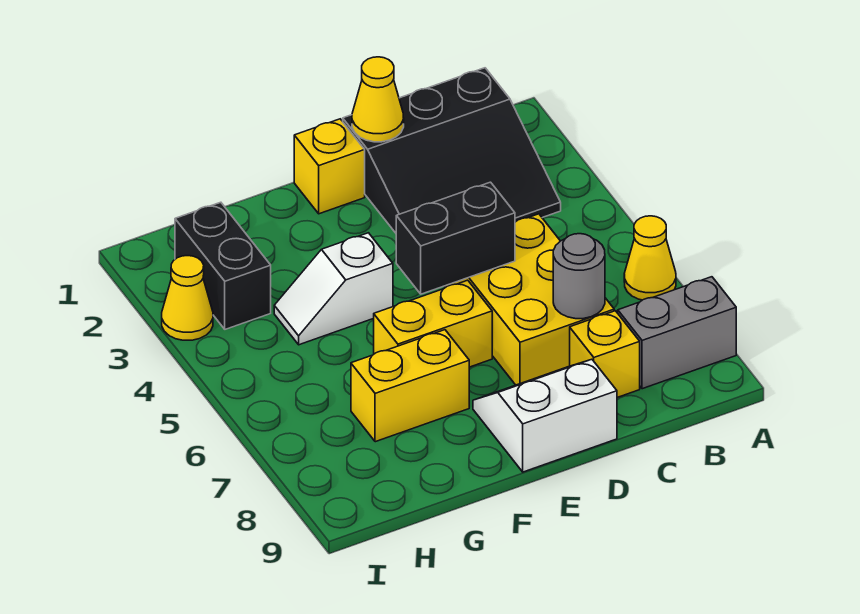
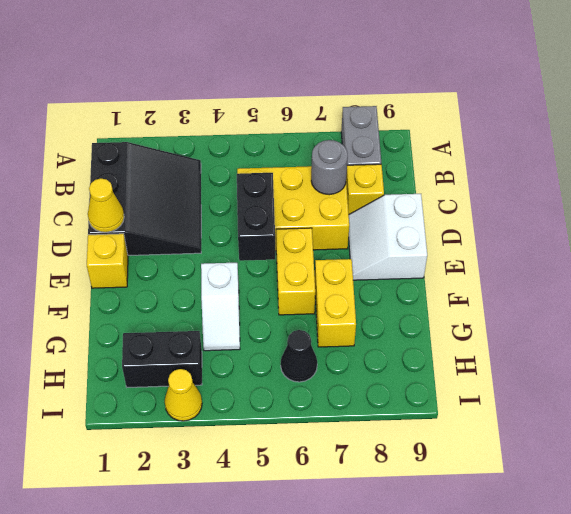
yellow 1x1 cone [624,216,676,300] -> none
none -> black 1x1 cone [281,330,317,382]

